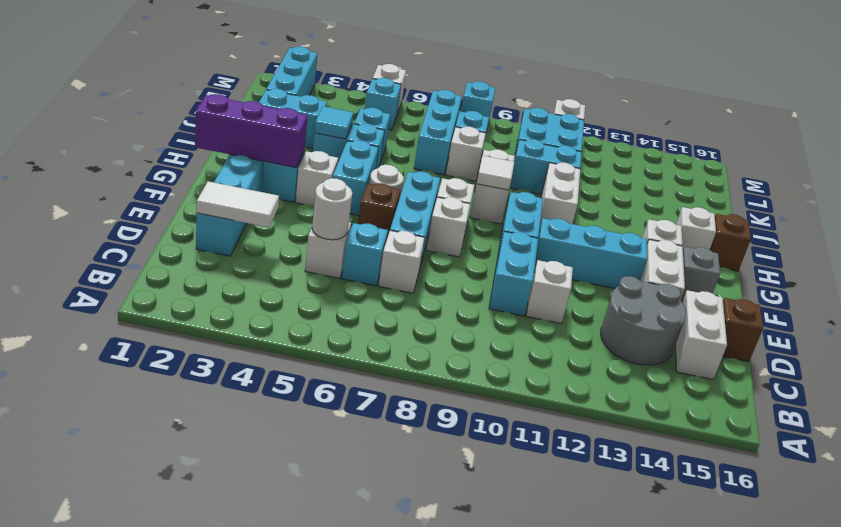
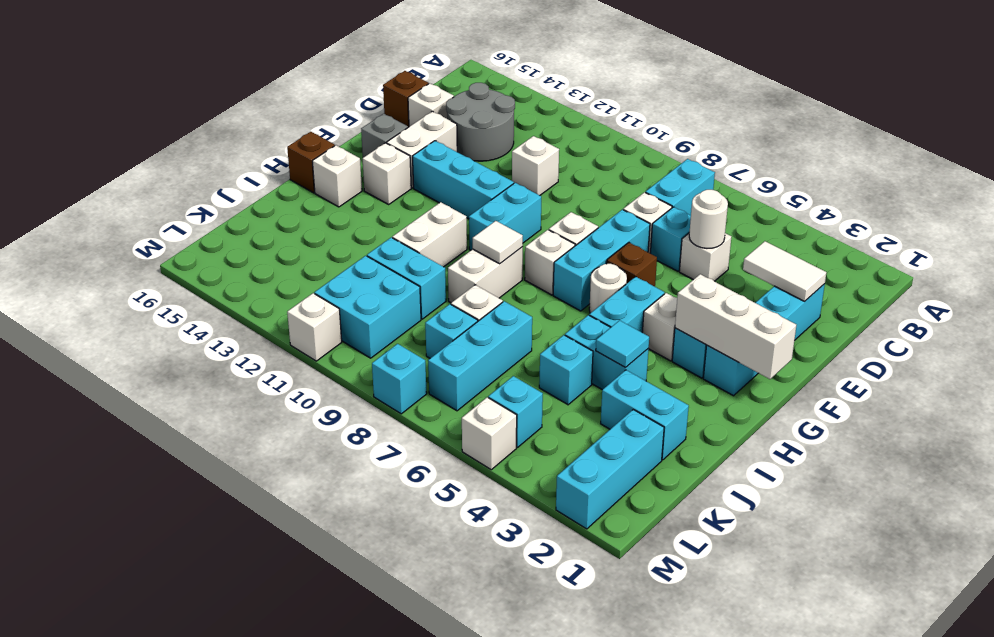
white 1x2 brick [676,290,727,379] -> white 1x1 brick [408,83,454,127]
cyan 1x2 brick [489,231,538,316] -> cyan 1x2 brick moved to [645,159,715,216]
purple 1x3 brick [195,94,308,168] -> white 1x3 brick [675,274,796,379]

